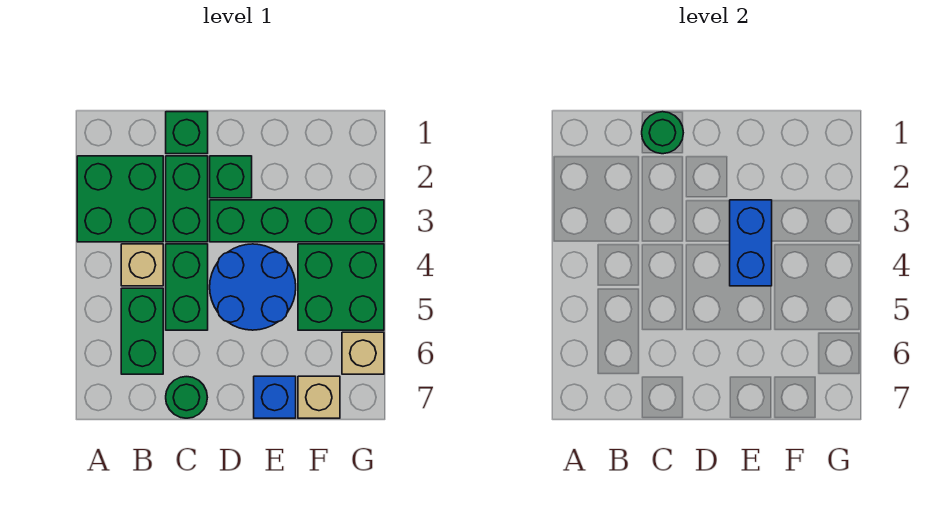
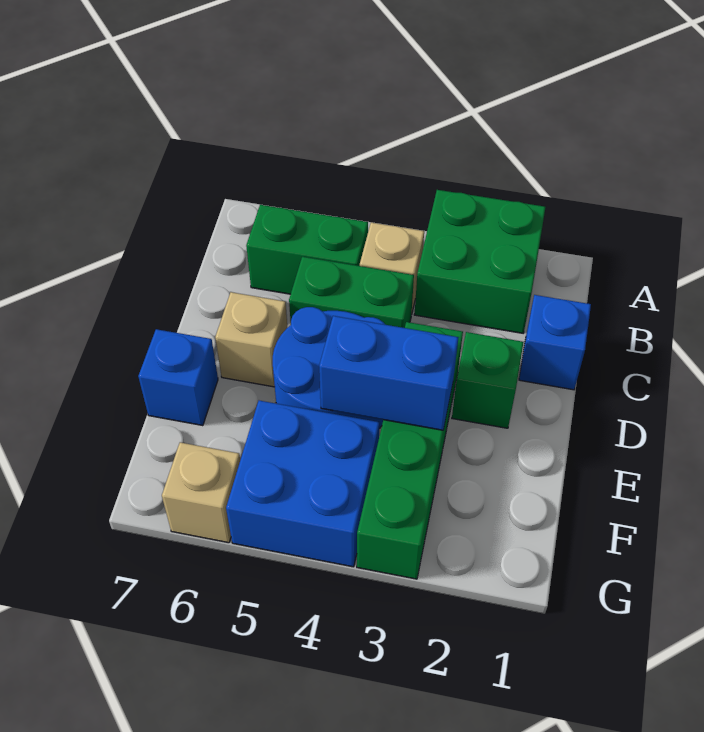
green 1x1 brick [166,112,208,154] -> blue 1x1 brick [519,295,591,390]
green 1x1 round brick [642,112,683,154] -> none
green 1x2 brick [166,156,208,242] -> none
green 1x1 round brick [166,377,207,418] -> none
green 2x2 brick [298,244,384,330] -> blue 2x2 brick [226,401,380,567]
tan 1x1 brick [298,376,340,418] -> tan 1x1 brick moved to [215,292,287,387]

